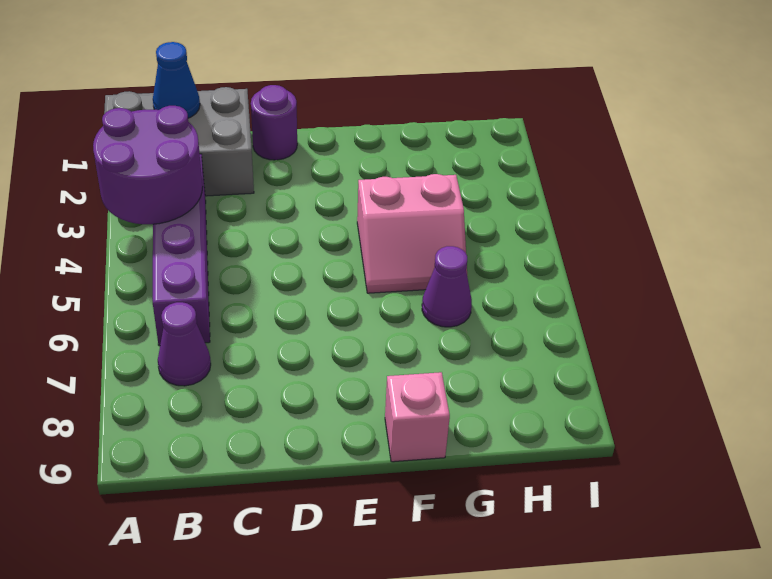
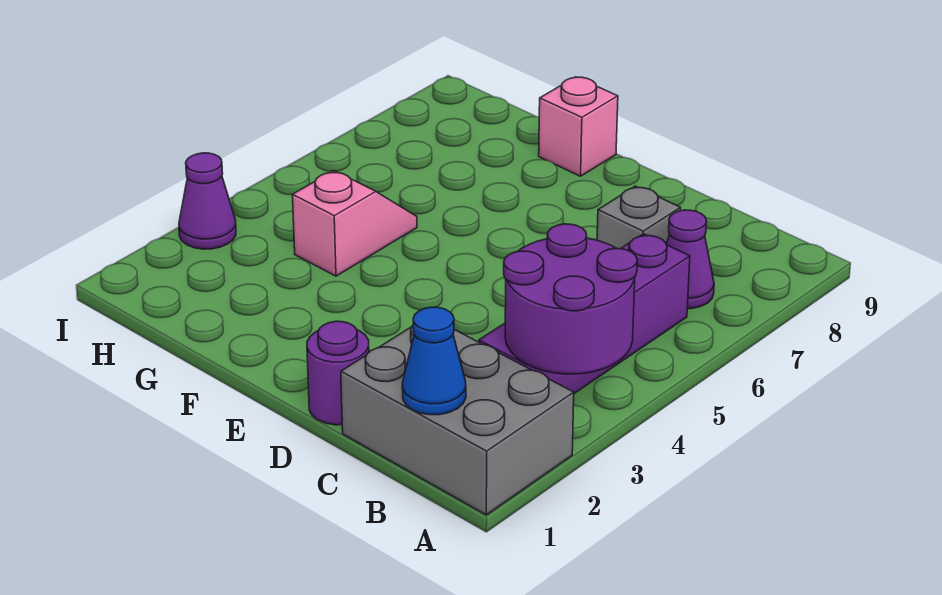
none -> grey 1x1 brick [597,186,681,249]
pink 2x2 slope [357,174,467,293] -> pink 1x2 slope [293,171,417,276]
purple 1x1 cone [422,246,472,327] -> purple 1x1 cone moved to [179,153,236,249]

